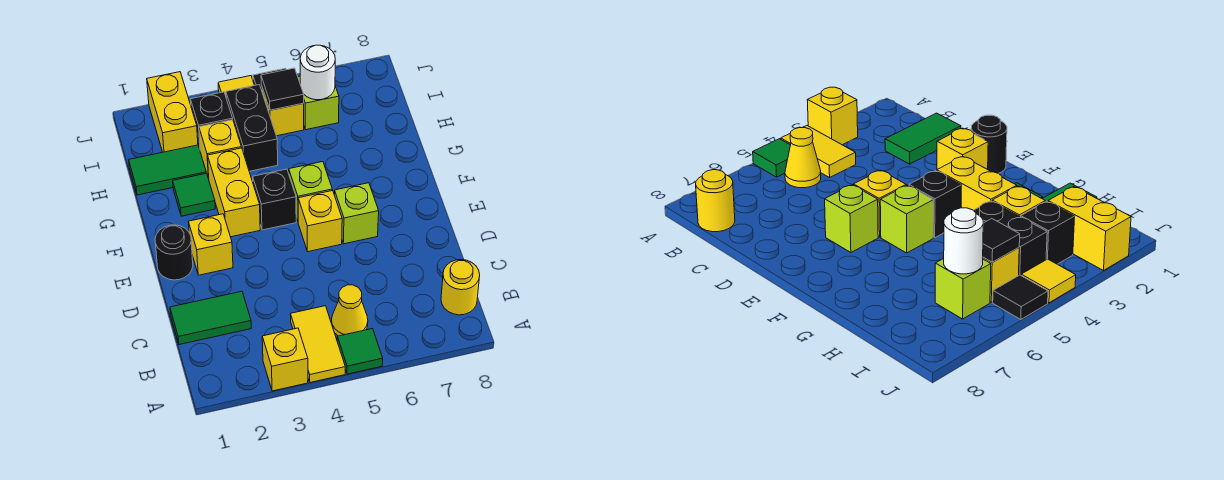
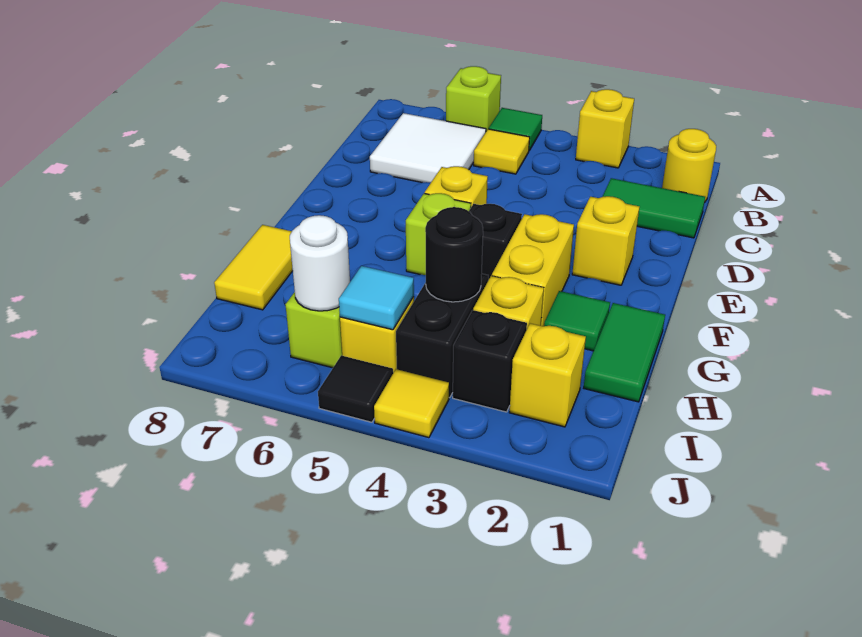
yellow 1x2 tile [290,306,345,382] -> yellow 1x2 tile moved to [214,225,293,310]
yellow 1x1 cone [331,285,368,336] -> yellow 1x1 tile [474,129,530,174]
none -> white 2x2 tile [370,113,486,183]
yellow 1x1 round brick [441,260,480,315] -> yellow 1x1 round brick moved to [662,129,716,203]
black 1x1 round brick [155,225,193,280] -> black 1x1 round brick moved to [425,207,483,302]
lime 1x1 brick [334,183,379,244] -> lime 1x1 brick moved to [446,66,501,131]
green 1x2 tile [129,145,206,195] -> green 1x2 tile turned to [584,303,665,402]
yellow 1x2 brick [147,72,198,152] -> yellow 1x1 brick [509,323,586,427]
black 1x1 tile [261,68,304,110] -> cyan 1x1 tile [339,266,414,330]

